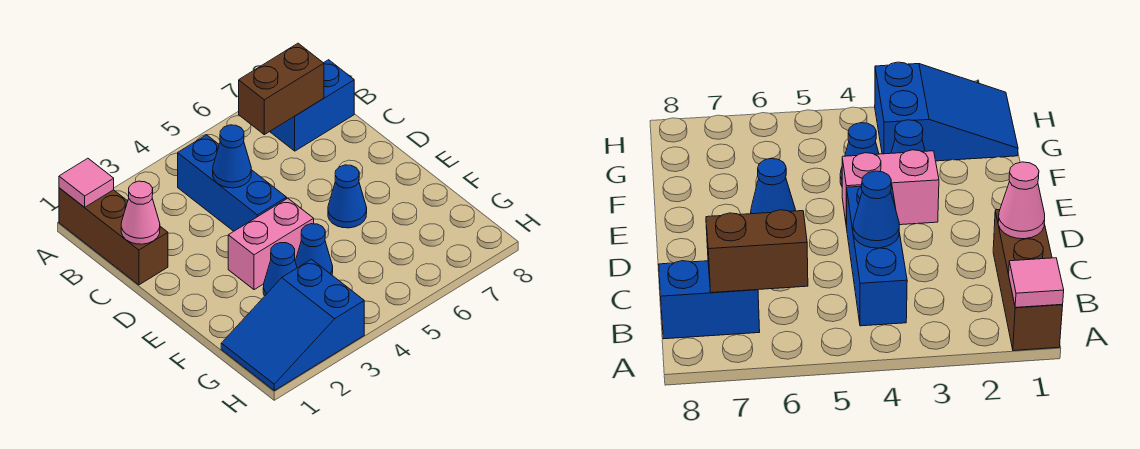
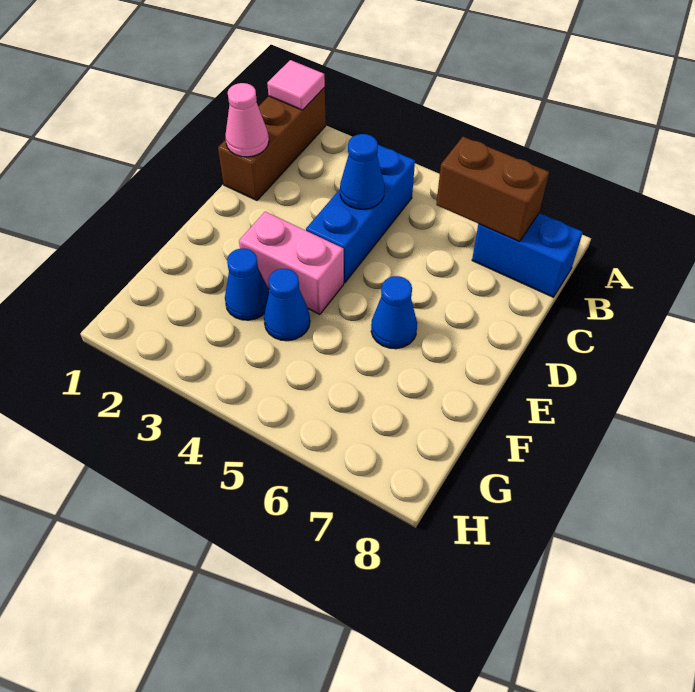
blue 2x3 slope [221,259,364,391] -> none

